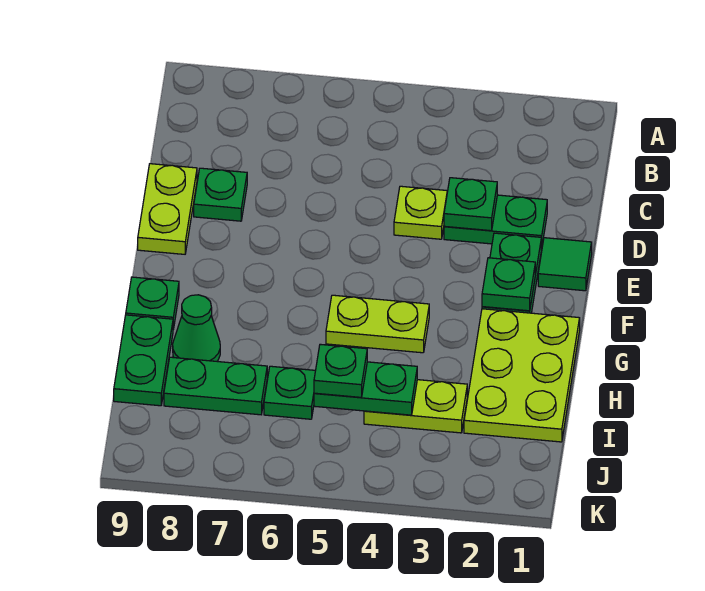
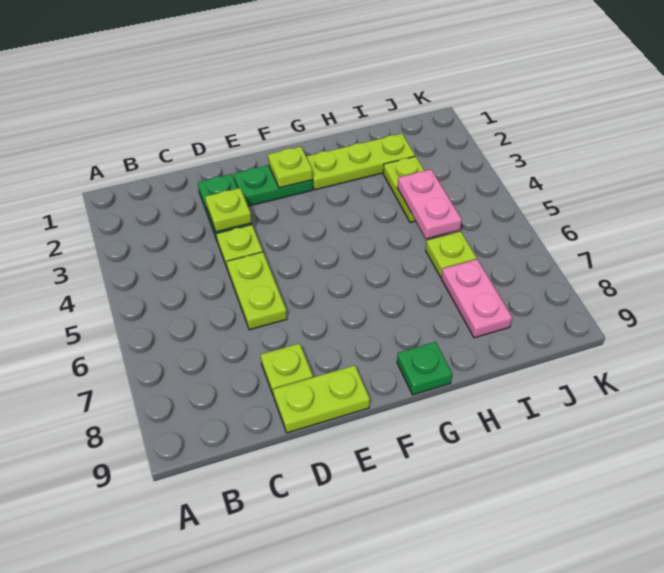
green 1x1 plate [444,178,497,231] -> lime 1x1 plate [205,188,251,232]
green 1x1 plate [194,168,247,221] -> lime 1x1 plate [261,343,313,396]
green 1x1 tile [538,238,592,291] -> none
green 1x1 plate [482,258,535,311] -> lime 1x1 plate [268,147,313,188]
lime 2x3 plate [464,309,580,442] -> lime 1x3 plate [306,134,415,190]
lime 1x2 plate [326,295,429,353] -> lime 1x2 plate moved to [227,252,287,330]
green 1x1 cone [173,295,220,361] -> none
green 1x2 plate [114,315,173,406] -> none
green 1x2 plate [314,362,417,415] -> pink 1x2 plate [397,169,462,239]
green 1x1 plate [314,344,367,397] -> none
green 1x1 plate [264,366,316,419] -> lime 1x1 plate [426,231,476,277]
green 1x2 plate [164,357,267,415] -> pink 1x2 plate [441,259,512,338]

